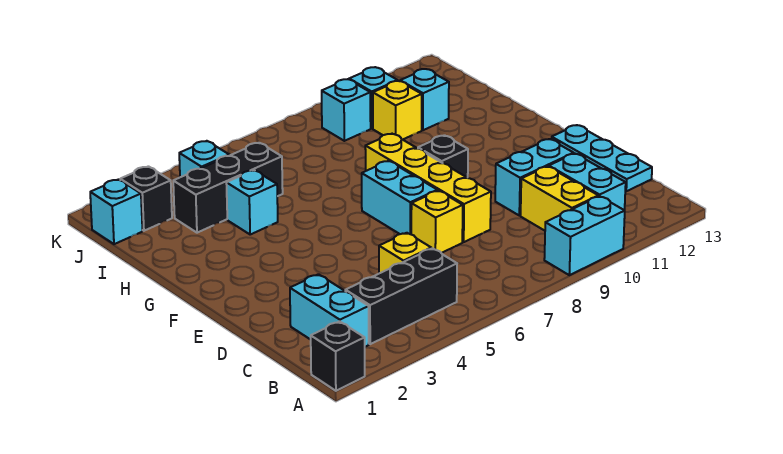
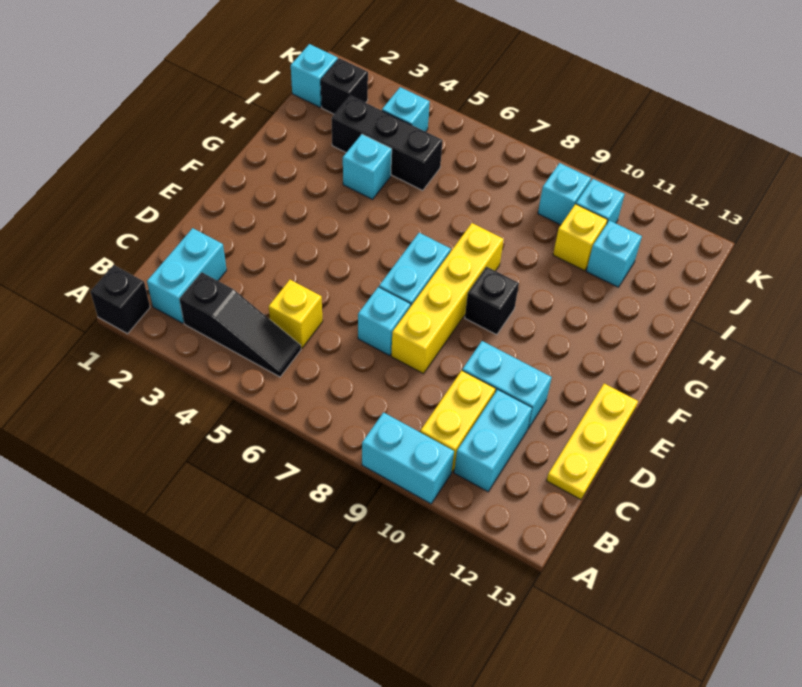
black 1x3 brick [345,248,457,344] -> black 1x3 slope [179,272,301,377]
cyan 1x3 plate [552,125,652,191] -> yellow 1x3 plate [546,384,638,500]
yellow 1x1 brick [411,191,463,253] -> cyan 1x1 brick [358,287,411,356]

